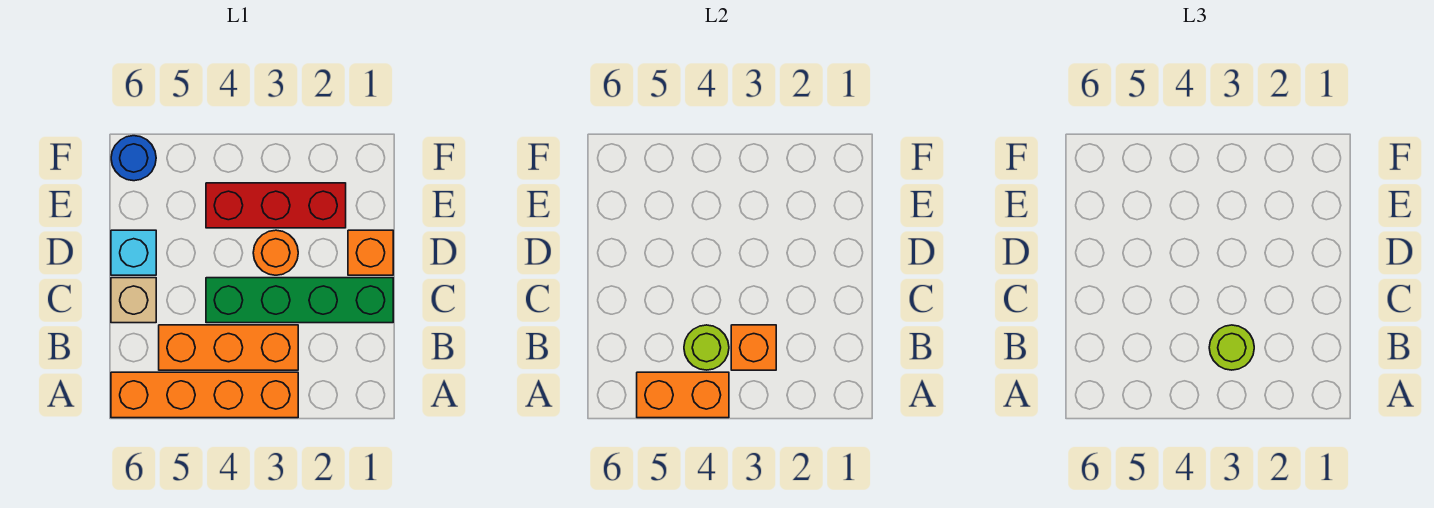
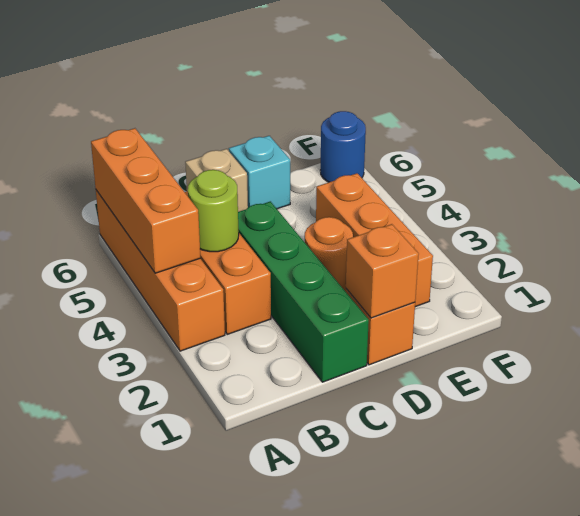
orange 1x2 brick [637,372,729,418] -> orange 1x3 brick [91,128,201,273]
orange 1x1 brick [731,325,776,370] -> orange 1x1 brick moved to [346,224,419,318]
lime 1x1 round brick [1209,325,1254,370] -> none
red 1x3 brick [206,183,346,228] -> orange 1x3 brick [316,173,433,307]

